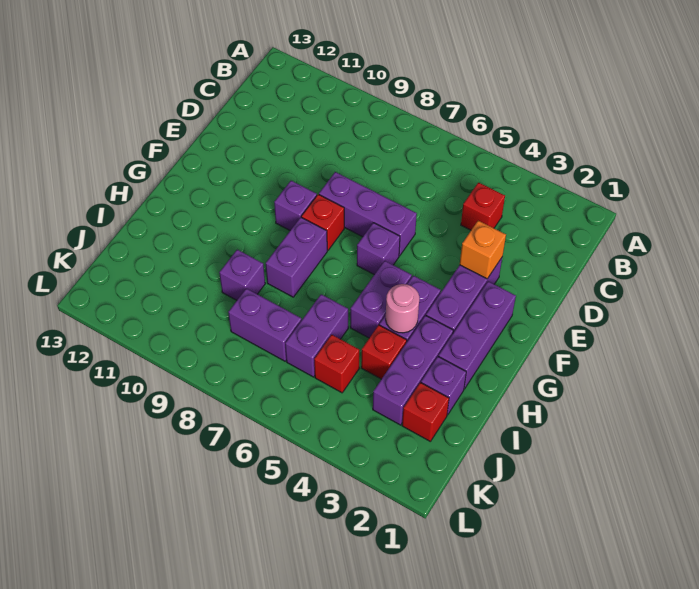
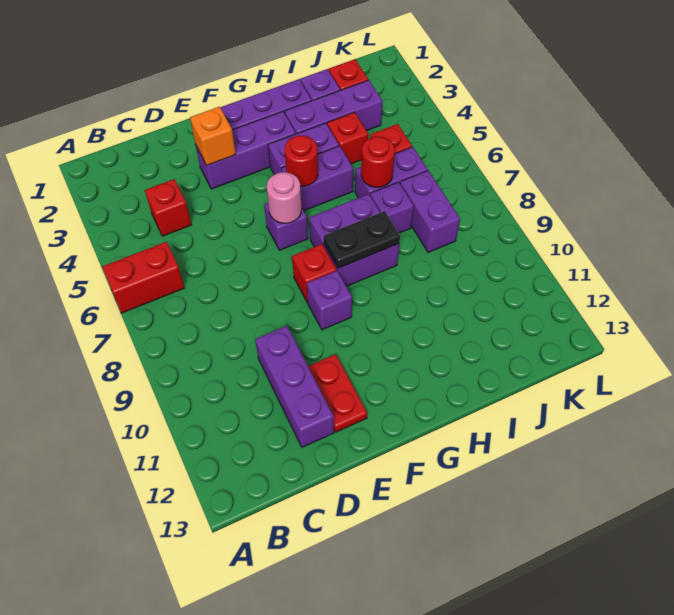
none -> red 1x2 brick [102,242,184,313]
purple 1x3 brick [319,172,417,256] -> purple 1x3 brick moved to [255,326,334,447]
none -> red 1x2 plate [308,354,367,432]
none -> red 1x1 round brick [285,136,318,186]
purple 1x2 brick [266,217,327,297] -> purple 2x2 brick [309,194,399,286]
none -> black 1x2 plate [324,211,400,268]
pink 1x1 round brick [386,284,419,333] -> pink 1x1 round brick moved to [267,172,302,223]
none -> red 1x1 round brick [361,137,395,187]
purple 1x1 brick [219,250,265,300] -> purple 1x1 brick moved to [370,182,414,233]

